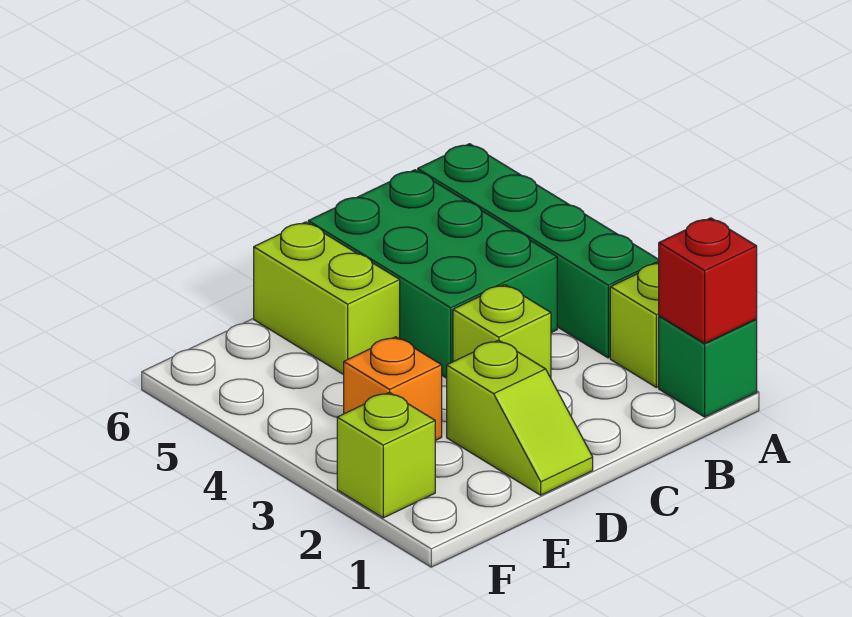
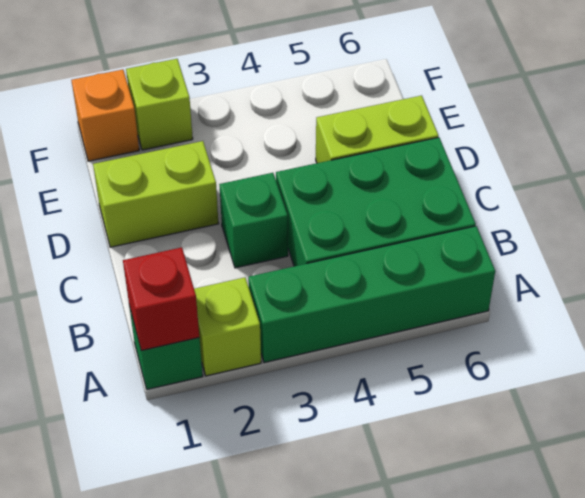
lime 1x1 brick [453,285,551,378] -> green 1x1 brick [219,173,288,268]
lime 1x2 slope [447,340,593,495] -> lime 1x2 brick [93,141,219,247]
orange 1x1 brick [344,337,442,441] -> orange 1x1 brick moved to [71,70,139,161]

